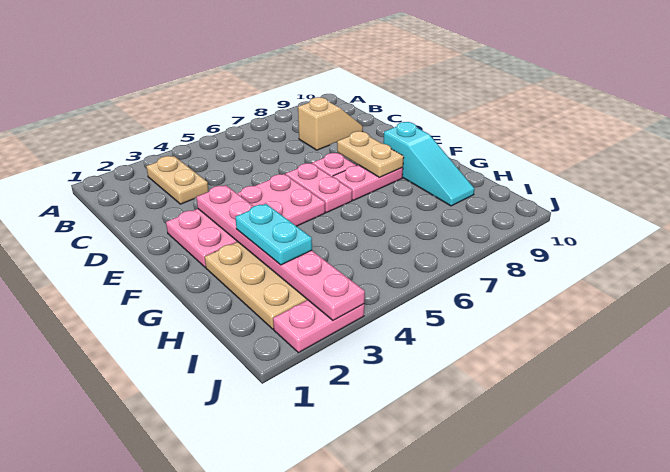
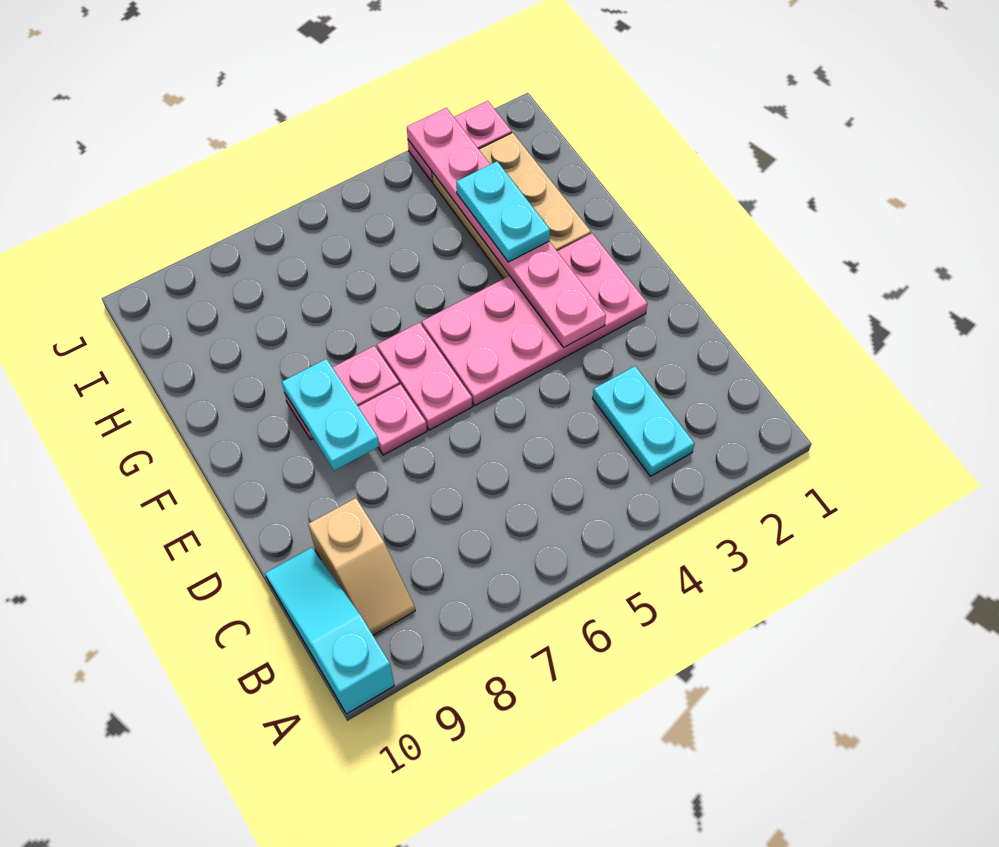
tan 1x2 plate [146,156,209,204] -> cyan 1x2 plate [593,366,695,476]
tan 1x2 slope [298,97,363,150] -> tan 1x2 slope turned to [309,498,415,635]
tan 1x2 plate [337,131,404,177] -> cyan 1x2 plate [282,359,379,471]
cyan 1x3 slope [383,122,474,206] -> cyan 1x3 slope moved to [265,548,394,714]

